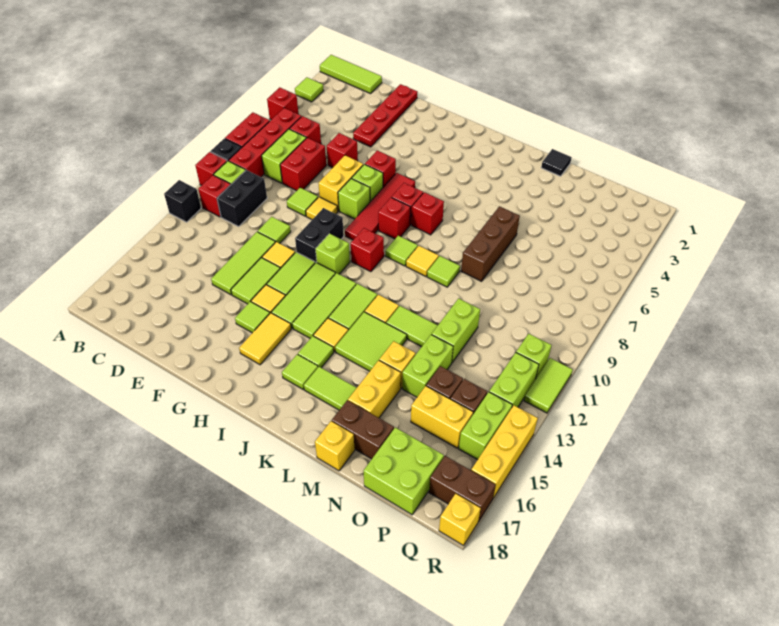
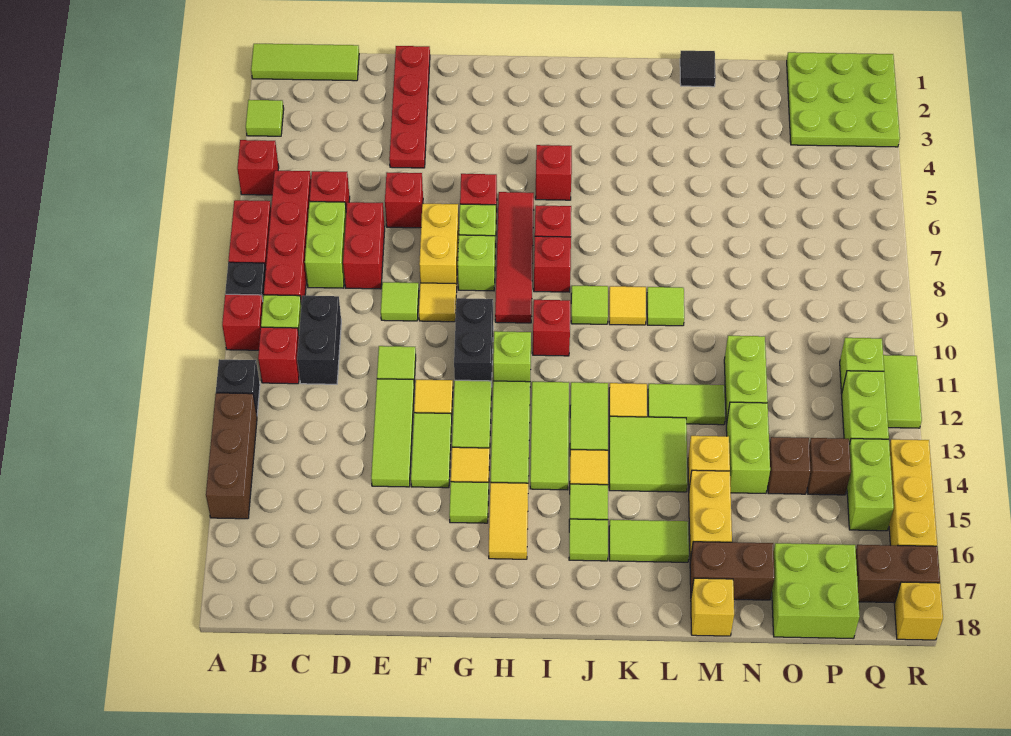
red 1x1 brick [412,192,444,235] -> red 1x1 brick moved to [535,145,572,200]
brown 1x3 brick [461,206,520,281] -> brown 1x3 brick moved to [206,393,257,519]
yellow 1x2 brick [411,386,473,448] -> none
none -> lime 3x3 plate [787,52,900,147]

